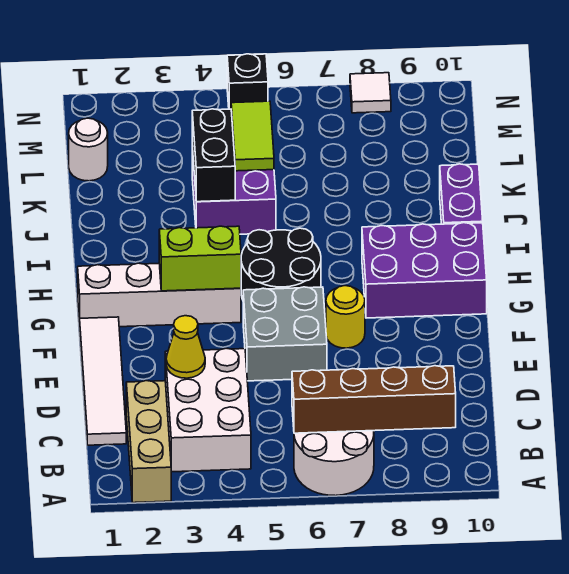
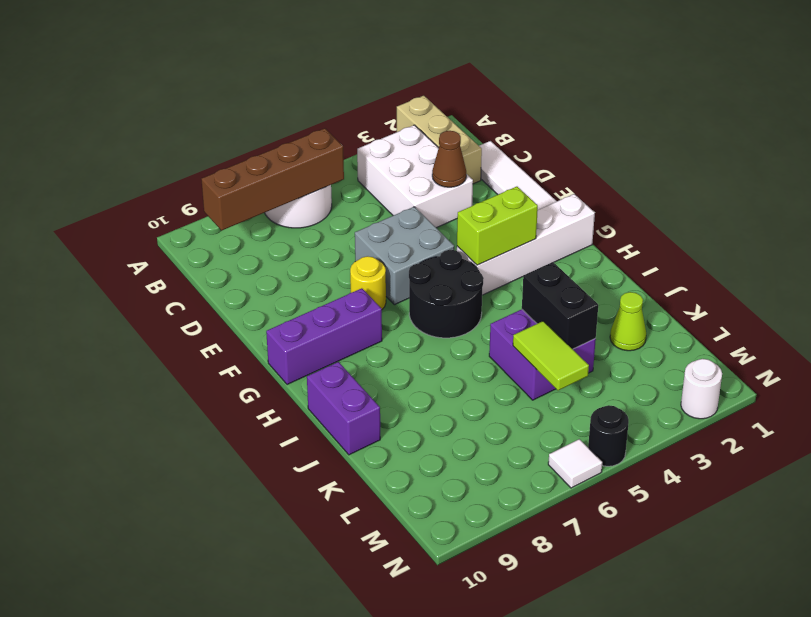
yellow 1x1 cone [166,316,205,378] -> brown 1x1 cone [432,131,466,187]
purple 2x3 brick [362,223,487,318] -> purple 1x3 brick [266,288,382,385]
none -> lime 1x1 cone [610,292,646,351]
white 1x1 round brick [69,118,108,181] -> white 1x1 round brick moved to [681,359,722,419]
black 1x1 brick [227,54,268,109] -> black 1x1 round brick [588,405,629,466]
white 1x1 tile [350,73,391,113] -> white 1x1 tile moved to [548,439,602,488]

